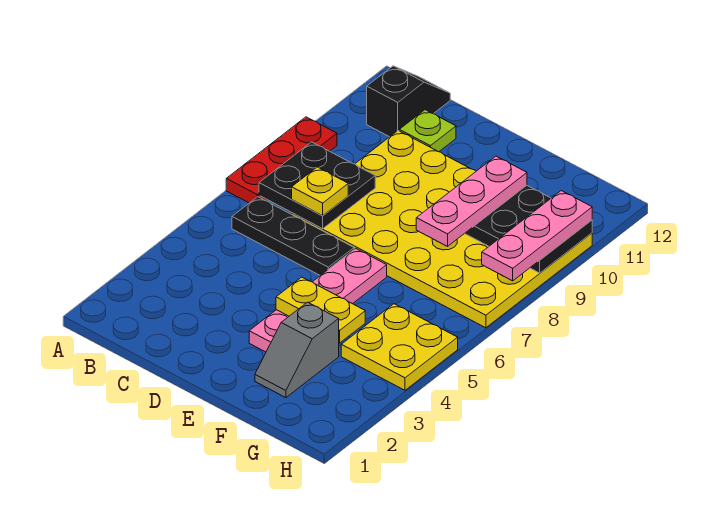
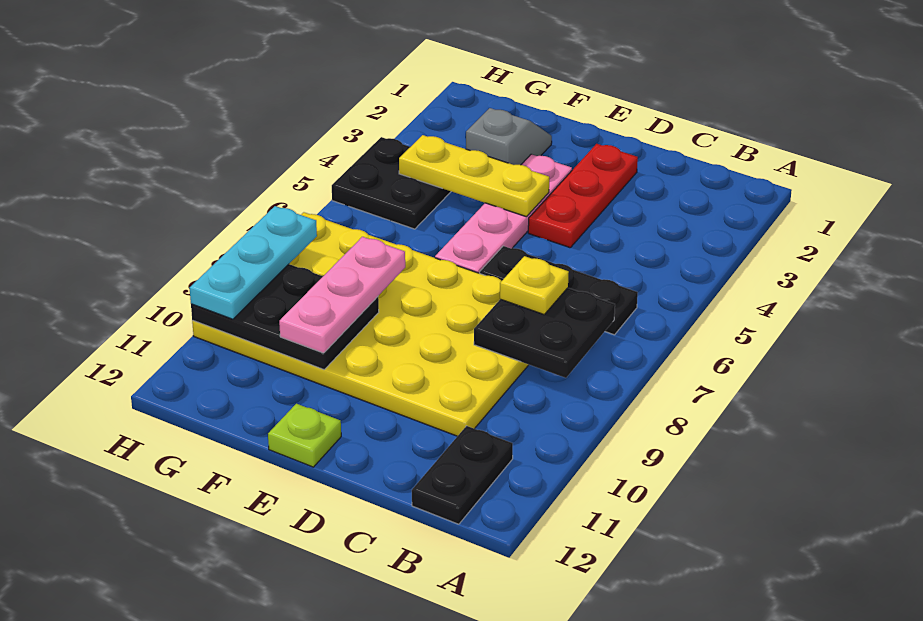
red 1x3 plate [226,117,337,203] -> red 1x3 plate moved to [528,144,638,248]
black 1x2 slope [367,66,450,137] -> black 1x2 plate [412,426,513,524]
lime 1x1 plate [399,110,456,152] -> lime 1x1 plate moved to [268,404,341,467]
yellow 1x2 plate [276,277,365,343] -> yellow 1x3 plate [399,135,549,217]
yellow 2x2 plate [341,304,458,390] -> black 2x2 plate [332,137,451,229]
pink 1x3 plate [482,191,592,281] -> cyan 1x3 plate [190,206,317,319]

